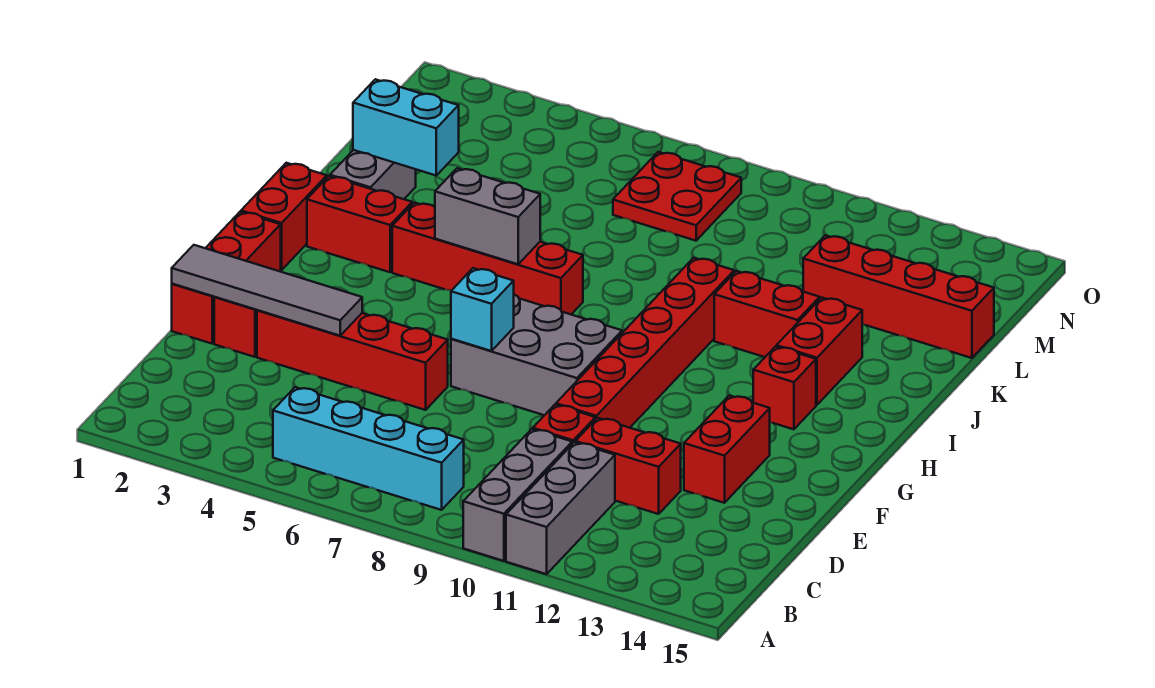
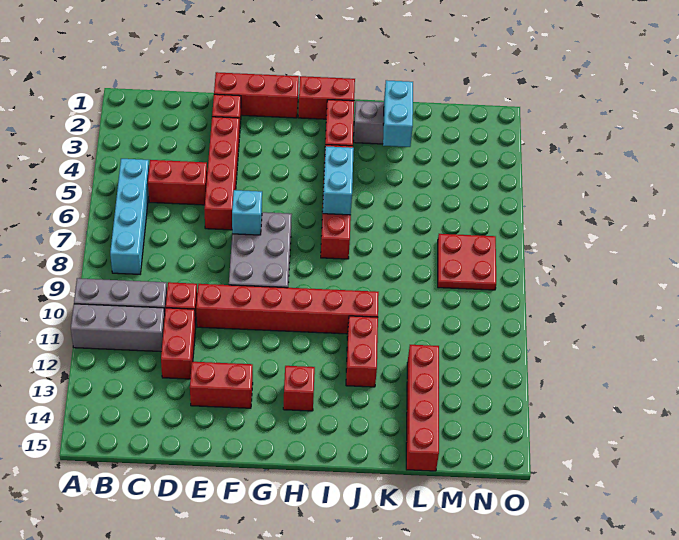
grey 1x4 tile [172,245,362,336] -> none
grey 1x2 brick [435,168,540,264] -> cyan 1x2 brick [323,146,354,215]
red 1x2 brick [777,298,862,405] -> red 1x2 brick moved to [148,160,207,205]

